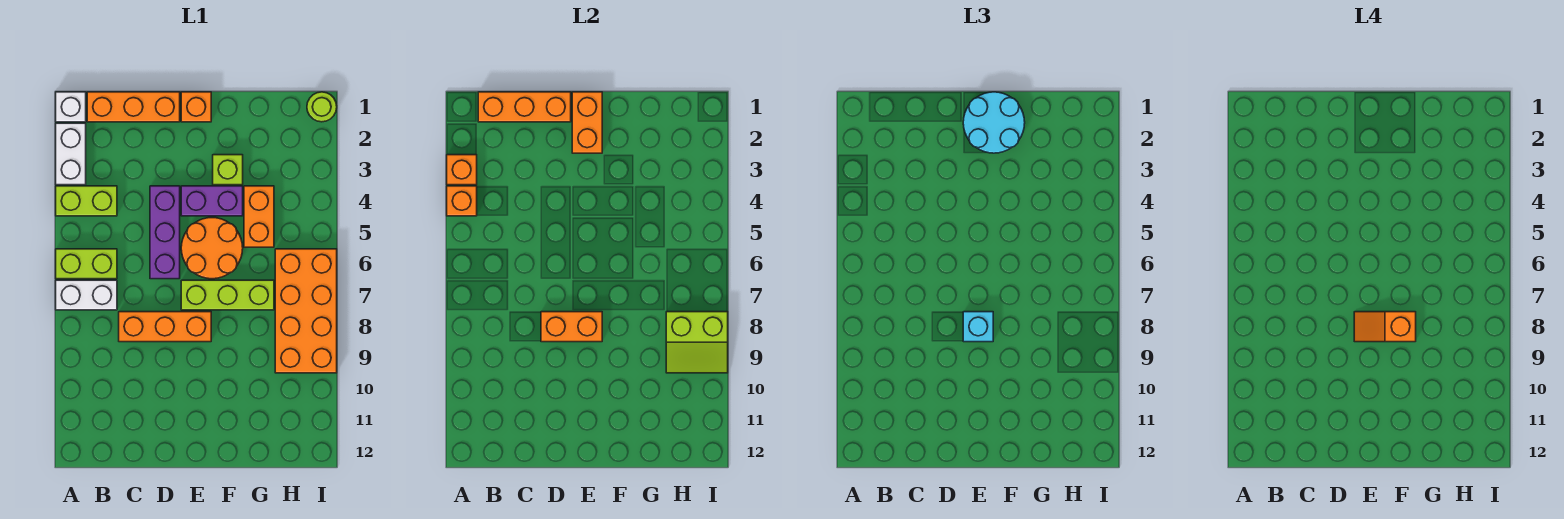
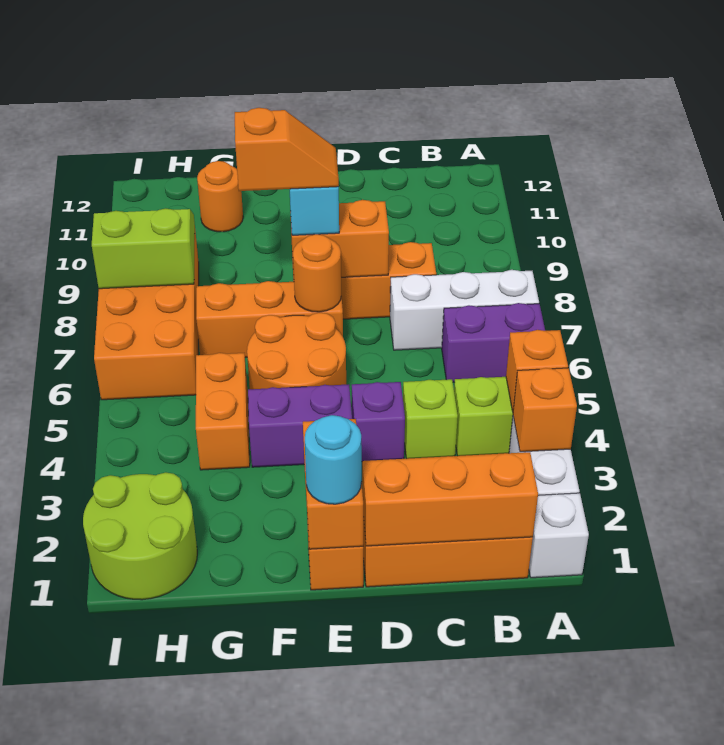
lime 1x2 brick [56,249,117,279] -> purple 1x2 brick [442,303,545,382]
white 1x2 brick [56,280,117,310] -> white 1x3 brick [390,270,539,350]
purple 1x3 brick [150,186,180,279] -> purple 1x1 brick [352,382,405,461]
cyan 2x2 round brick [963,92,1025,153] -> cyan 1x1 round brick [305,415,362,504]
lime 1x3 brick [181,280,274,310] -> orange 1x3 brick [196,281,343,358]
none -> orange 1x1 round brick [293,234,341,312]
lime 1x1 brick [213,155,243,185] -> lime 1x1 brick moved to [403,379,458,459]
none -> orange 1x1 round brick [197,161,243,232]
lime 1x1 round brick [307,92,337,122] -> lime 2x2 round brick [83,472,197,600]

